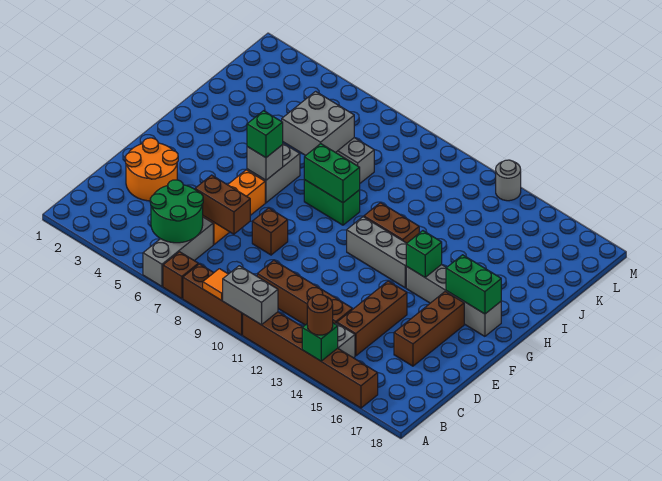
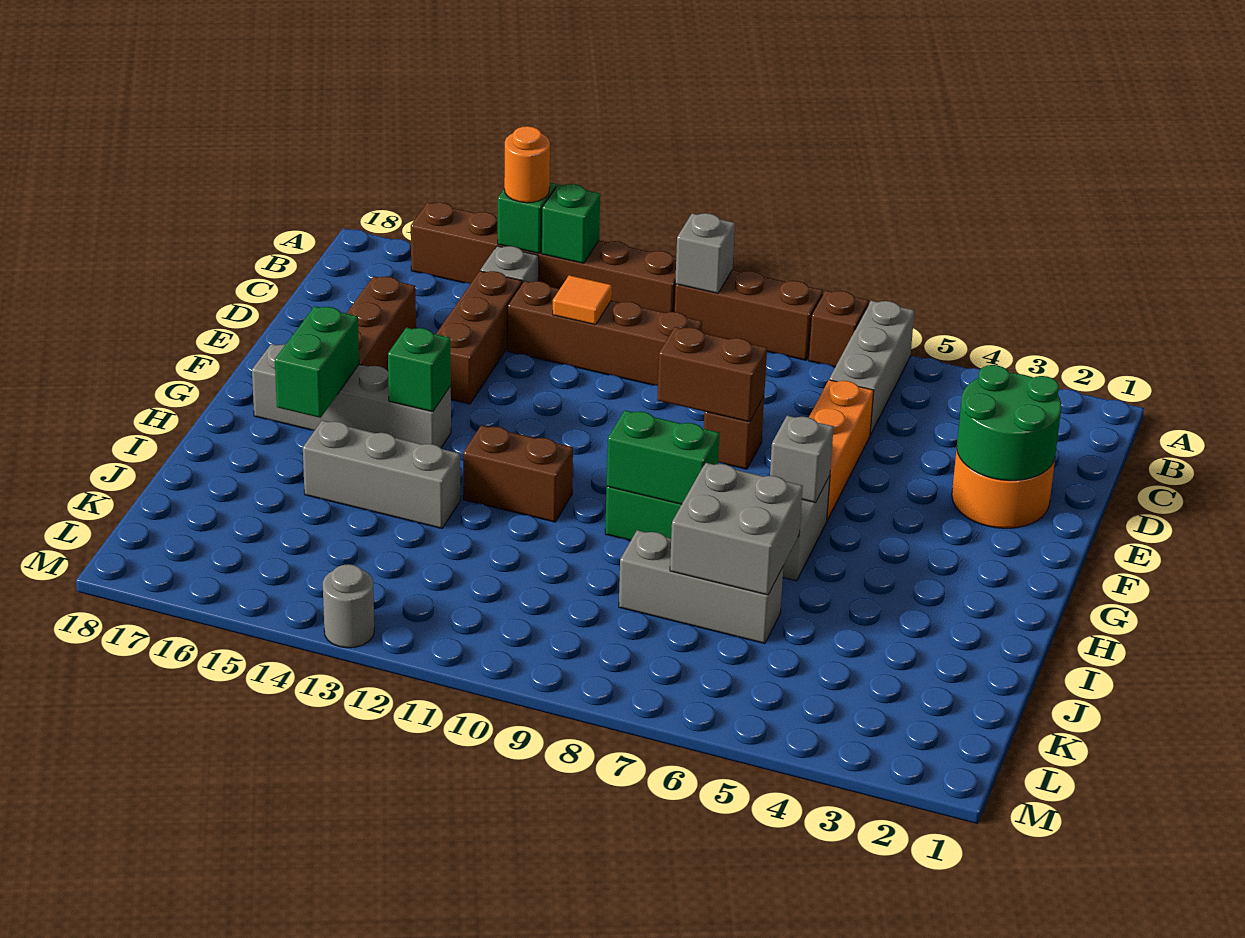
orange 1x1 tile [203,269,228,300] -> orange 1x1 tile moved to [553,275,612,325]
grey 1x2 brick [223,266,278,325] -> grey 1x1 brick [675,213,735,293]
brown 1x1 round brick [307,295,333,335] -> orange 1x1 round brick [504,126,550,203]
green 2x2 round brick [150,180,203,243] -> green 2x2 round brick moved to [957,365,1061,481]
brown 1x2 brick [195,175,250,234] -> brown 1x2 brick moved to [657,327,767,422]
green 1x1 brick [247,111,283,158] -> green 1x1 brick moved to [542,184,600,263]
grey 1x3 brick [347,217,407,288] -> grey 1x3 brick moved to [303,420,460,528]
green 1x2 brick [446,255,501,314] -> green 1x2 brick turned to [275,306,359,418]

